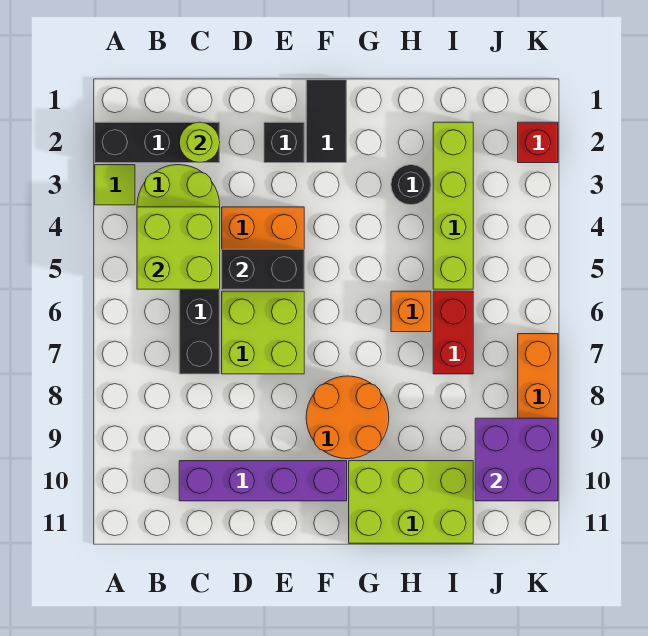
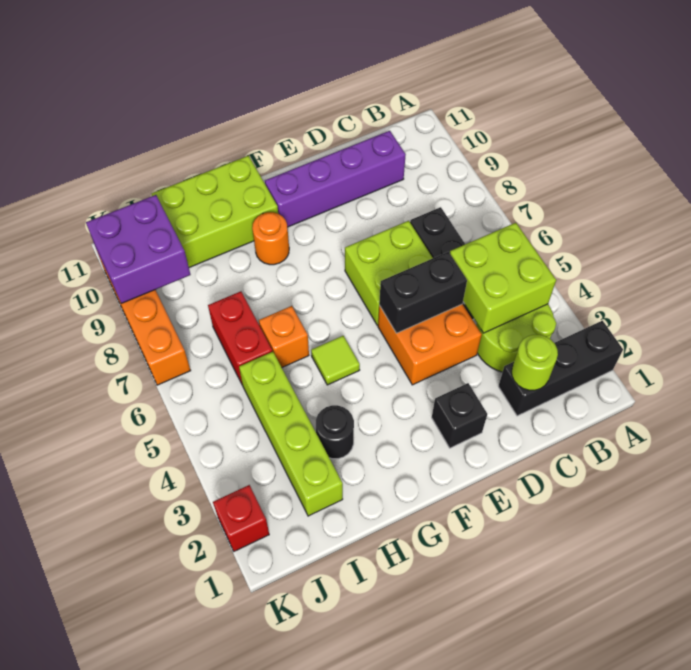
lime 1x1 tile [95,165,135,205] -> lime 1x1 tile moved to [311,336,360,385]
black 1x2 tile [306,80,347,163] -> none
orange 2x2 round brick [306,376,389,459] -> orange 1x1 round brick [252,212,289,265]

